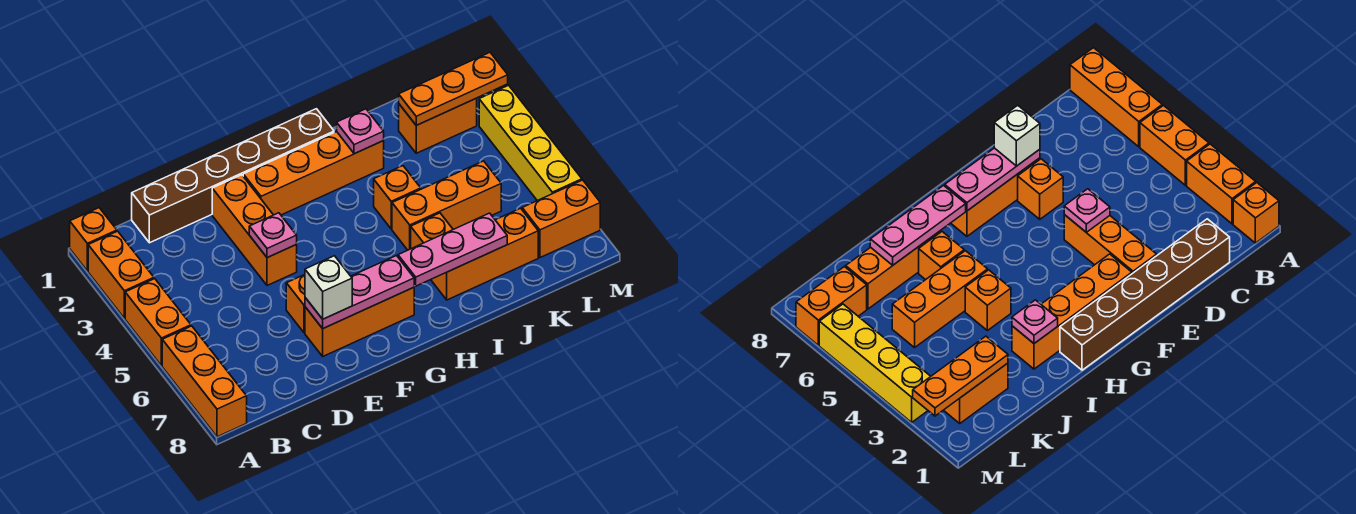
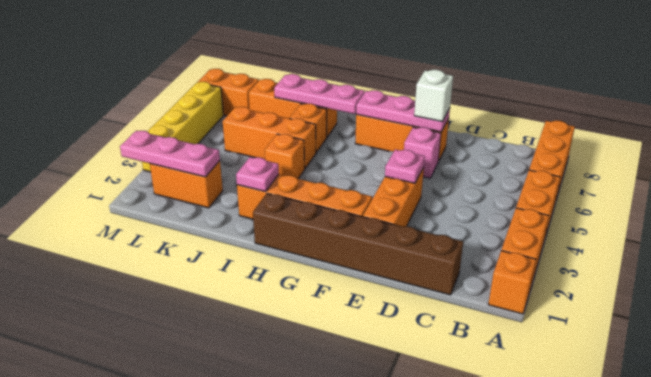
orange 1x1 brick [286,275,305,333] -> pink 1x1 brick [404,127,441,178]
orange 1x3 plate [399,53,508,125] -> pink 1x3 plate [120,131,220,177]

